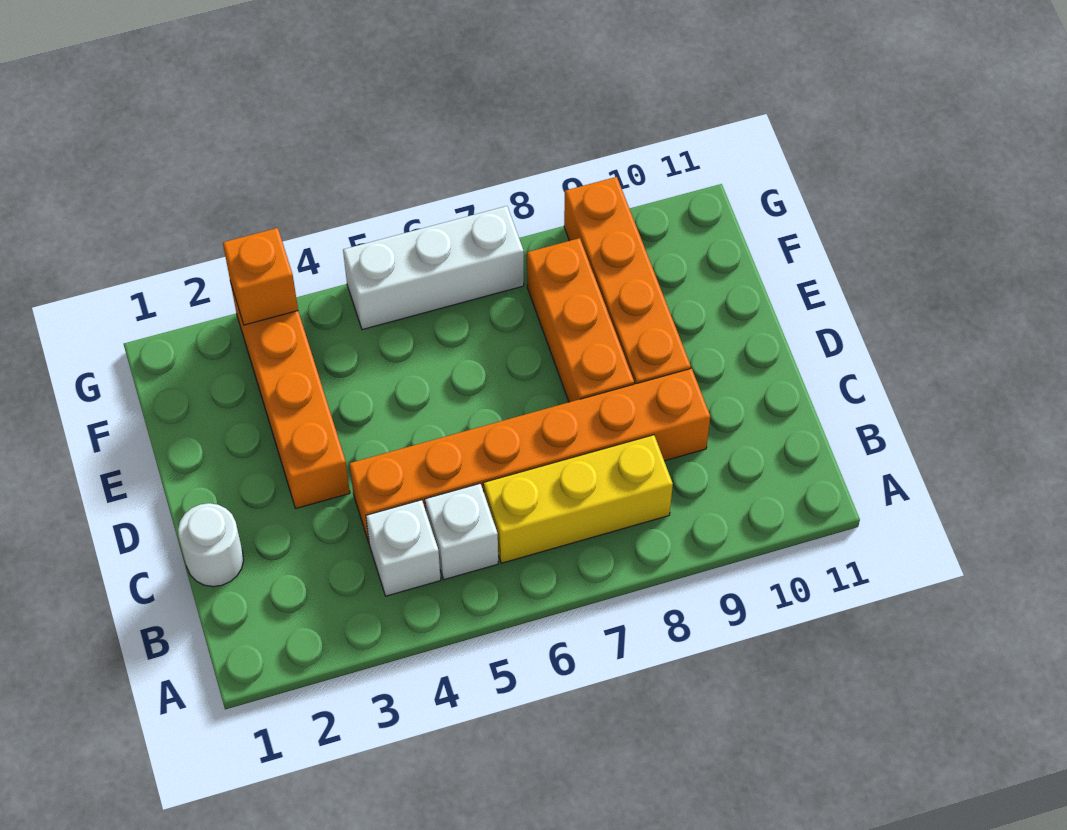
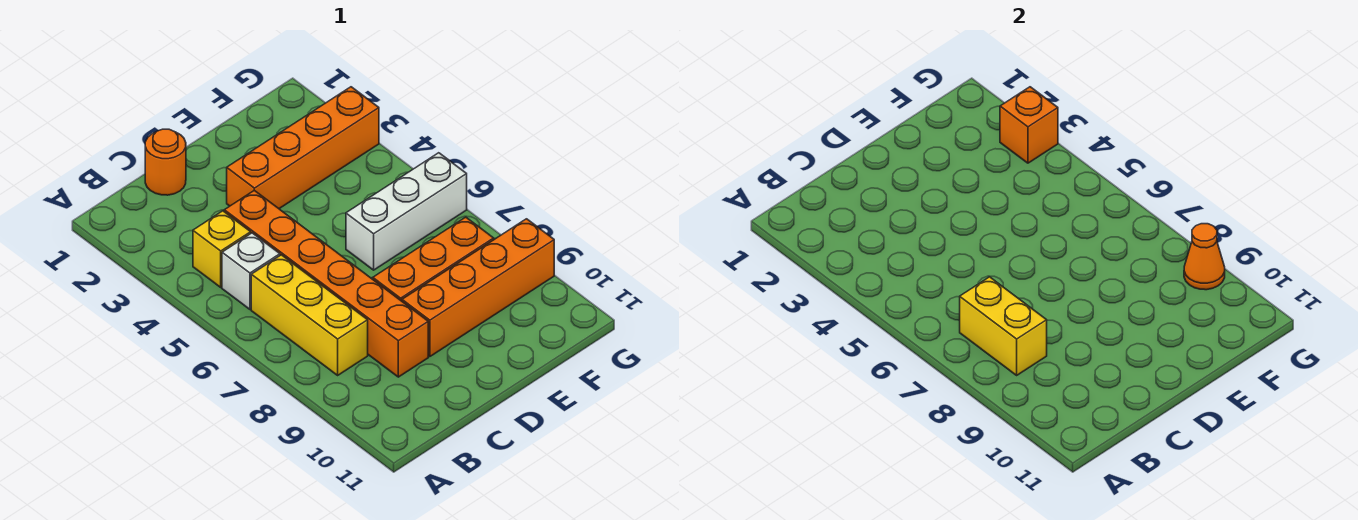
white 1x1 brick [366,500,441,596] -> yellow 1x1 brick [193,211,251,287]
none -> yellow 1x2 brick [960,277,1047,375]
white 1x1 round brick [178,503,244,587] -> orange 1x1 round brick [145,129,186,195]
white 1x3 brick [343,206,524,330] -> white 1x3 brick turned to [346,153,467,270]
none -> orange 1x1 cone [1184,224,1225,290]

